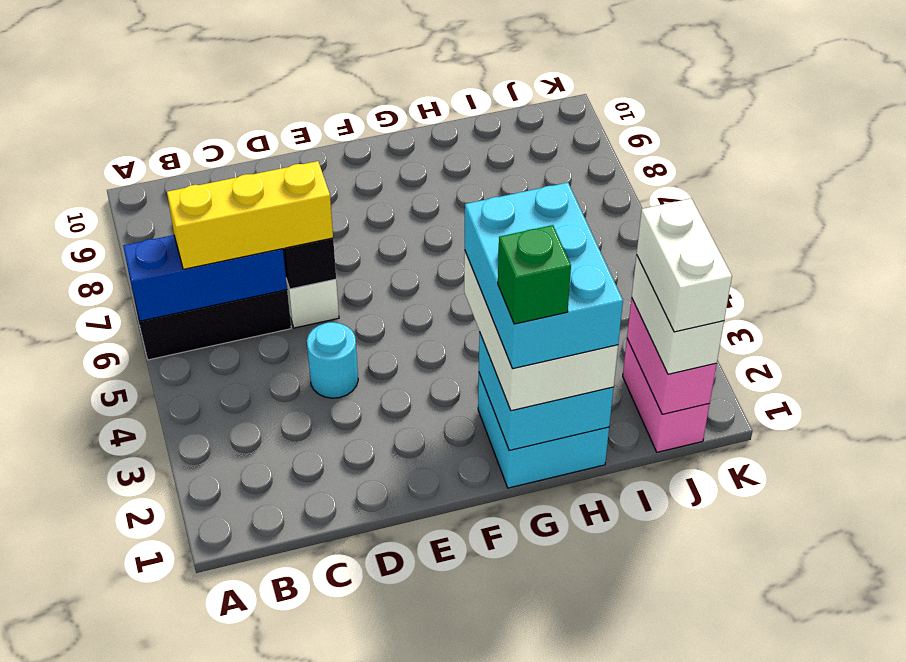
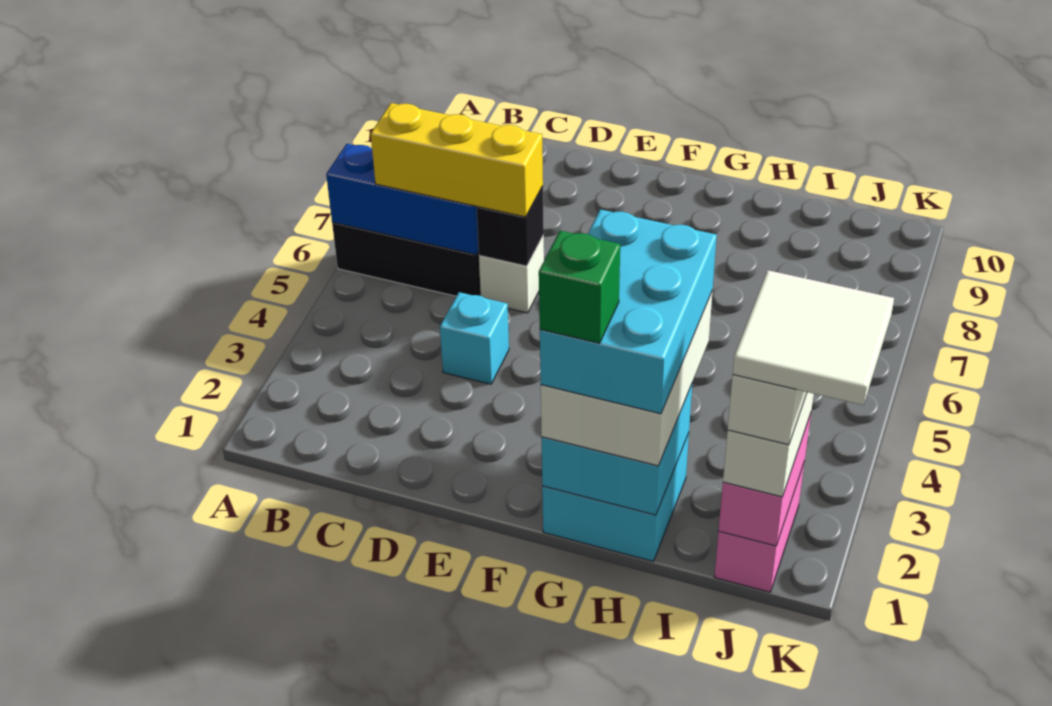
cyan 1x1 round brick [307,322,358,398] -> cyan 1x1 brick [440,292,509,384]
none -> white 2x2 tile [733,270,894,405]

